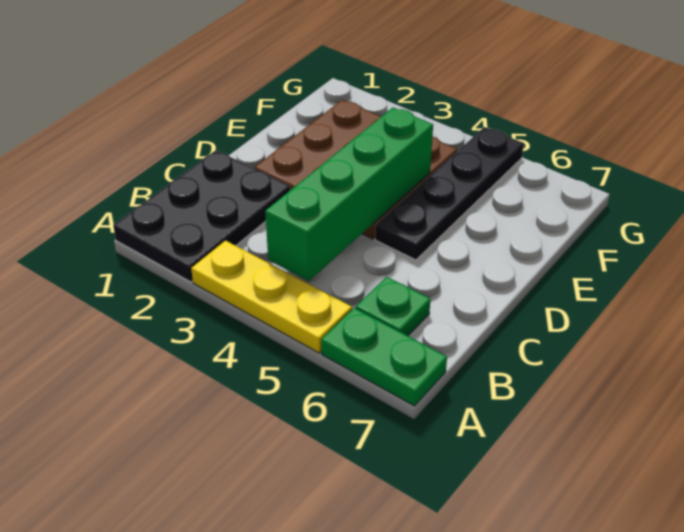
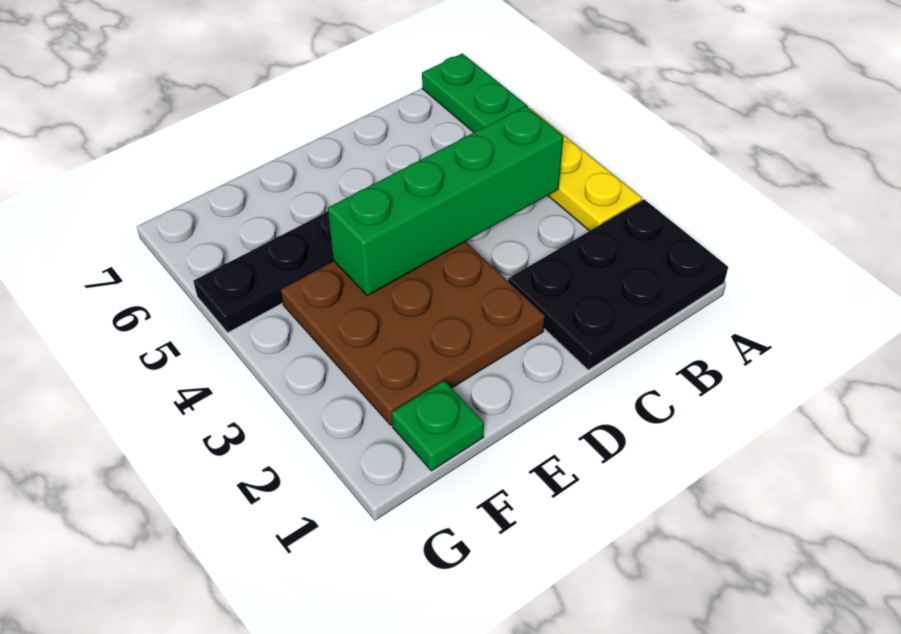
green 1x1 plate [356,277,430,336] -> green 1x1 plate moved to [392,381,484,471]

